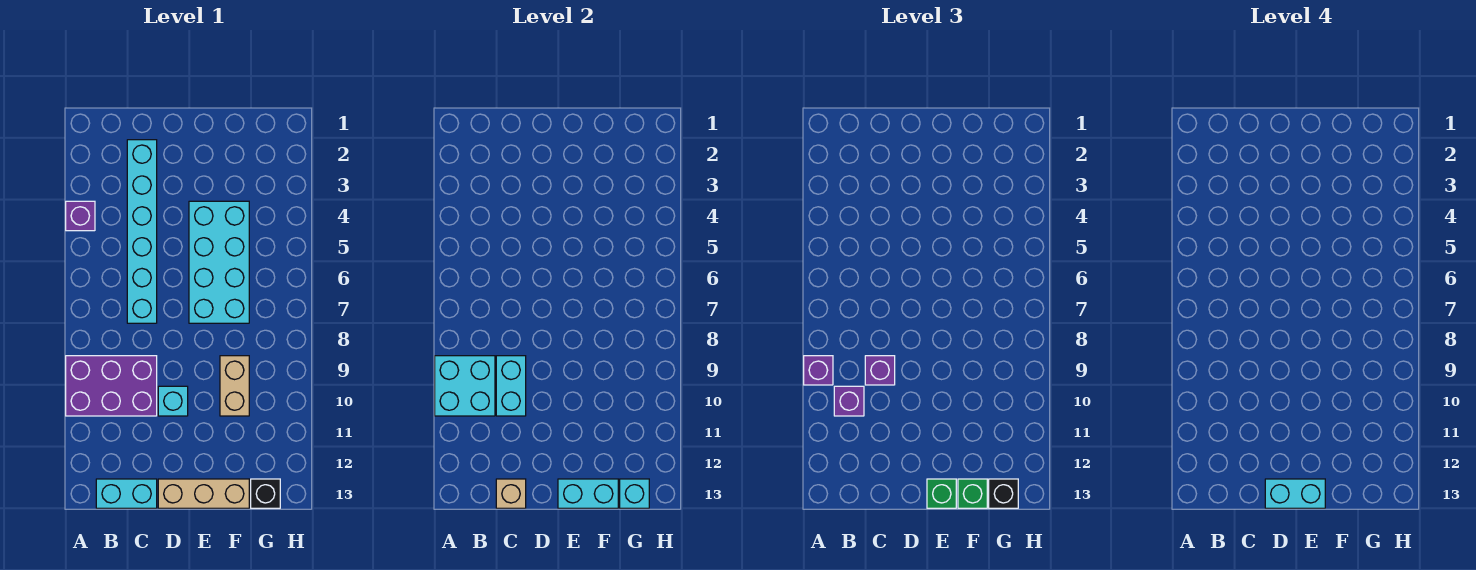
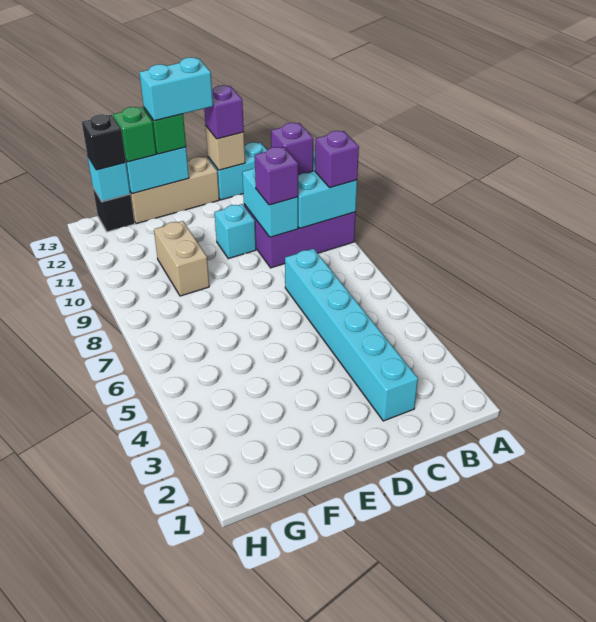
purple 1x1 brick [66,201,95,231] -> purple 1x1 brick moved to [204,85,244,139]
cyan 2x4 brick [189,201,249,323] -> none

